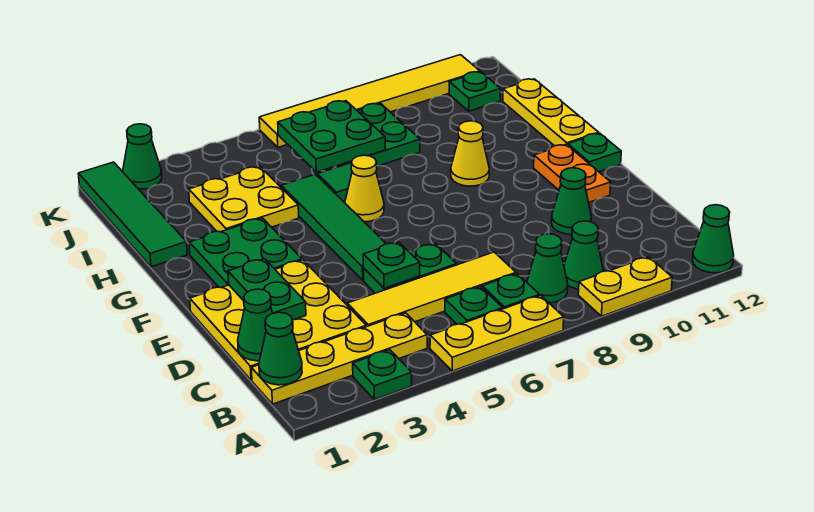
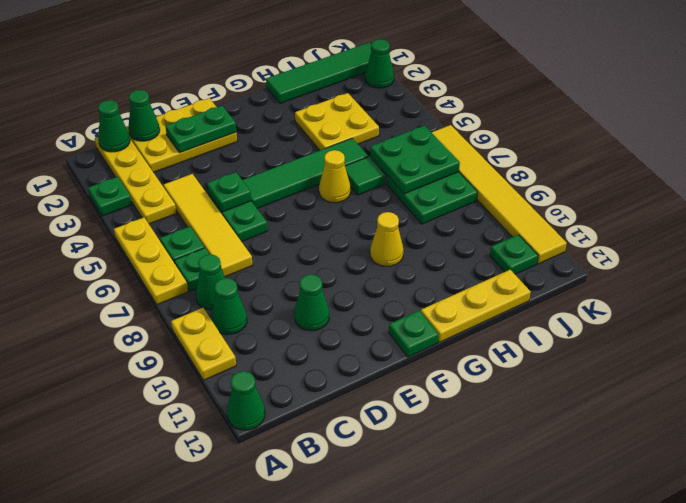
yellow 3x3 plate [190,260,366,380] -> yellow 2x3 plate [126,98,237,172]
orange 1x2 plate [534,144,611,203] -> none
green 2x2 plate [189,218,302,288] -> none

